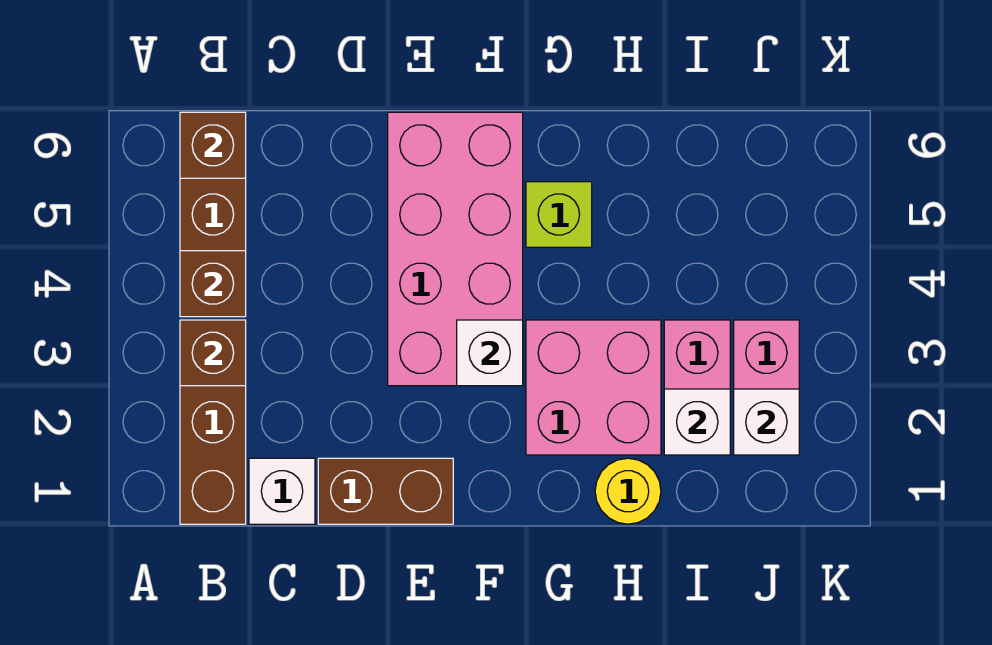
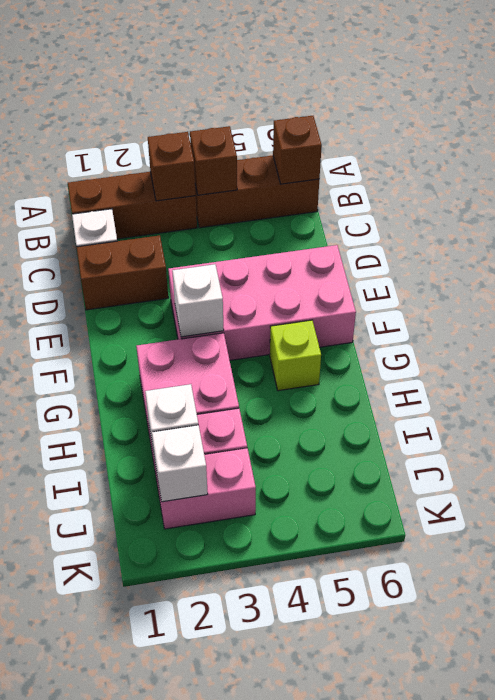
brown 1x2 brick [318,458,453,524] -> brown 1x2 brick turned to [76,235,168,310]
yellow 1x1 round brick [595,458,661,524] -> none

